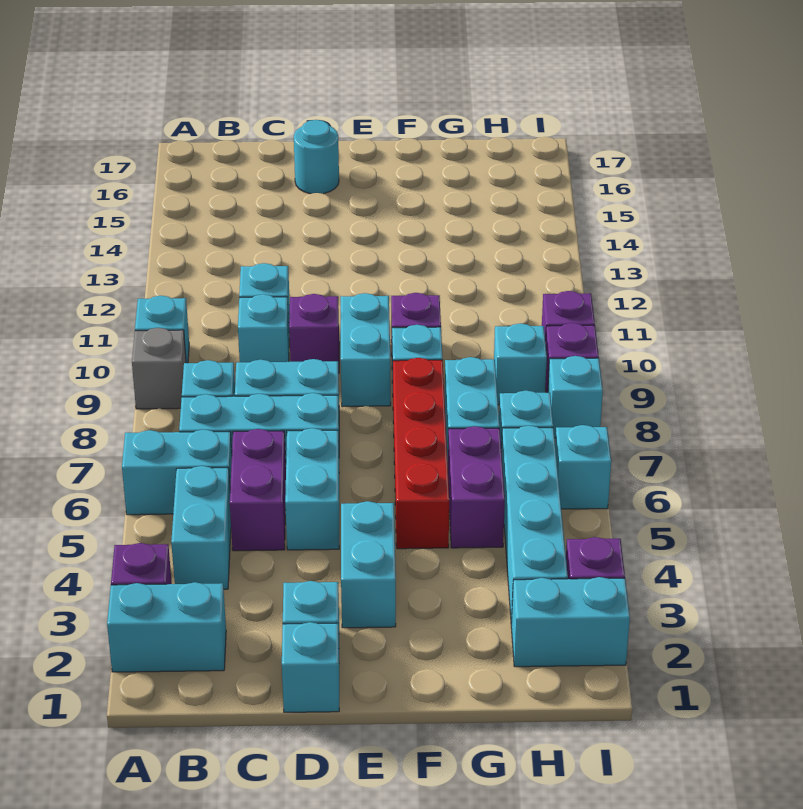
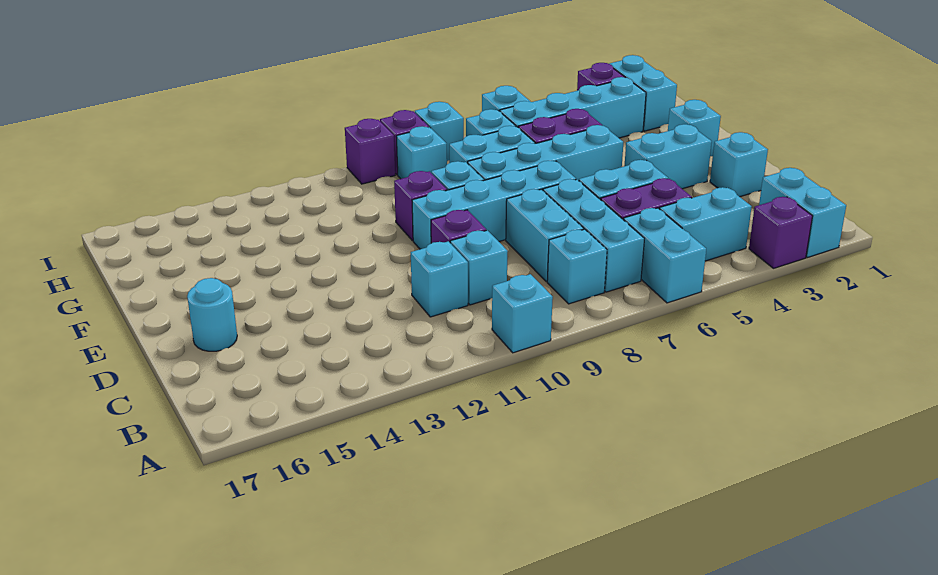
grey 1x1 brick [132,328,186,409] -> none
cyan 1x1 brick [282,622,339,712] -> cyan 1x1 brick moved to [668,100,721,156]
cyan 1x2 brick [341,293,391,407] -> cyan 1x4 brick [412,161,576,249]
red 1x4 brick [393,358,449,549] -> cyan 1x4 brick [468,125,623,181]

